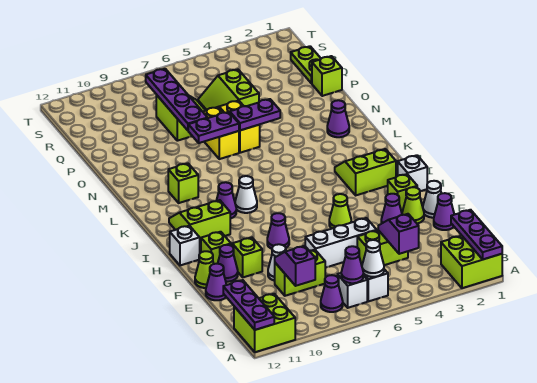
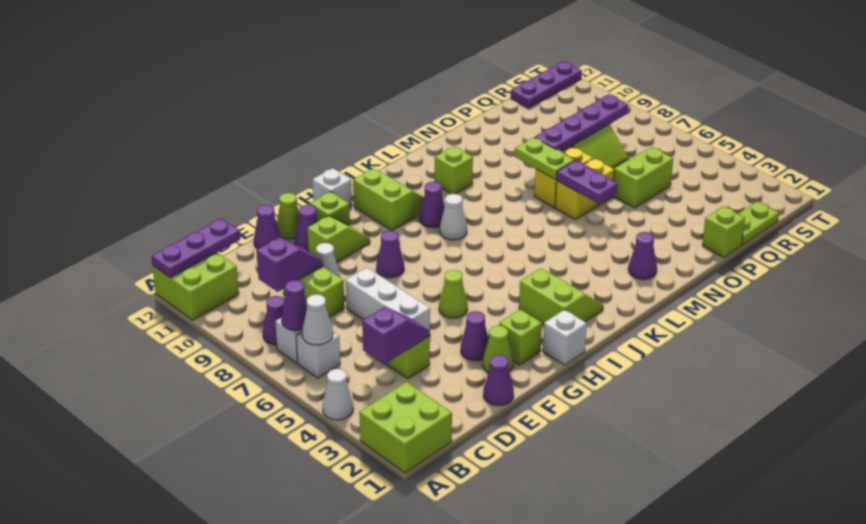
purple 1x3 plate [451,210,502,259] -> purple 1x3 plate moved to [511,61,582,108]
white 1x1 cone [423,181,441,218] -> white 1x1 cone moved to [323,369,353,420]
purple 1x2 plate [188,112,239,143] -> lime 1x2 plate [515,137,574,180]

